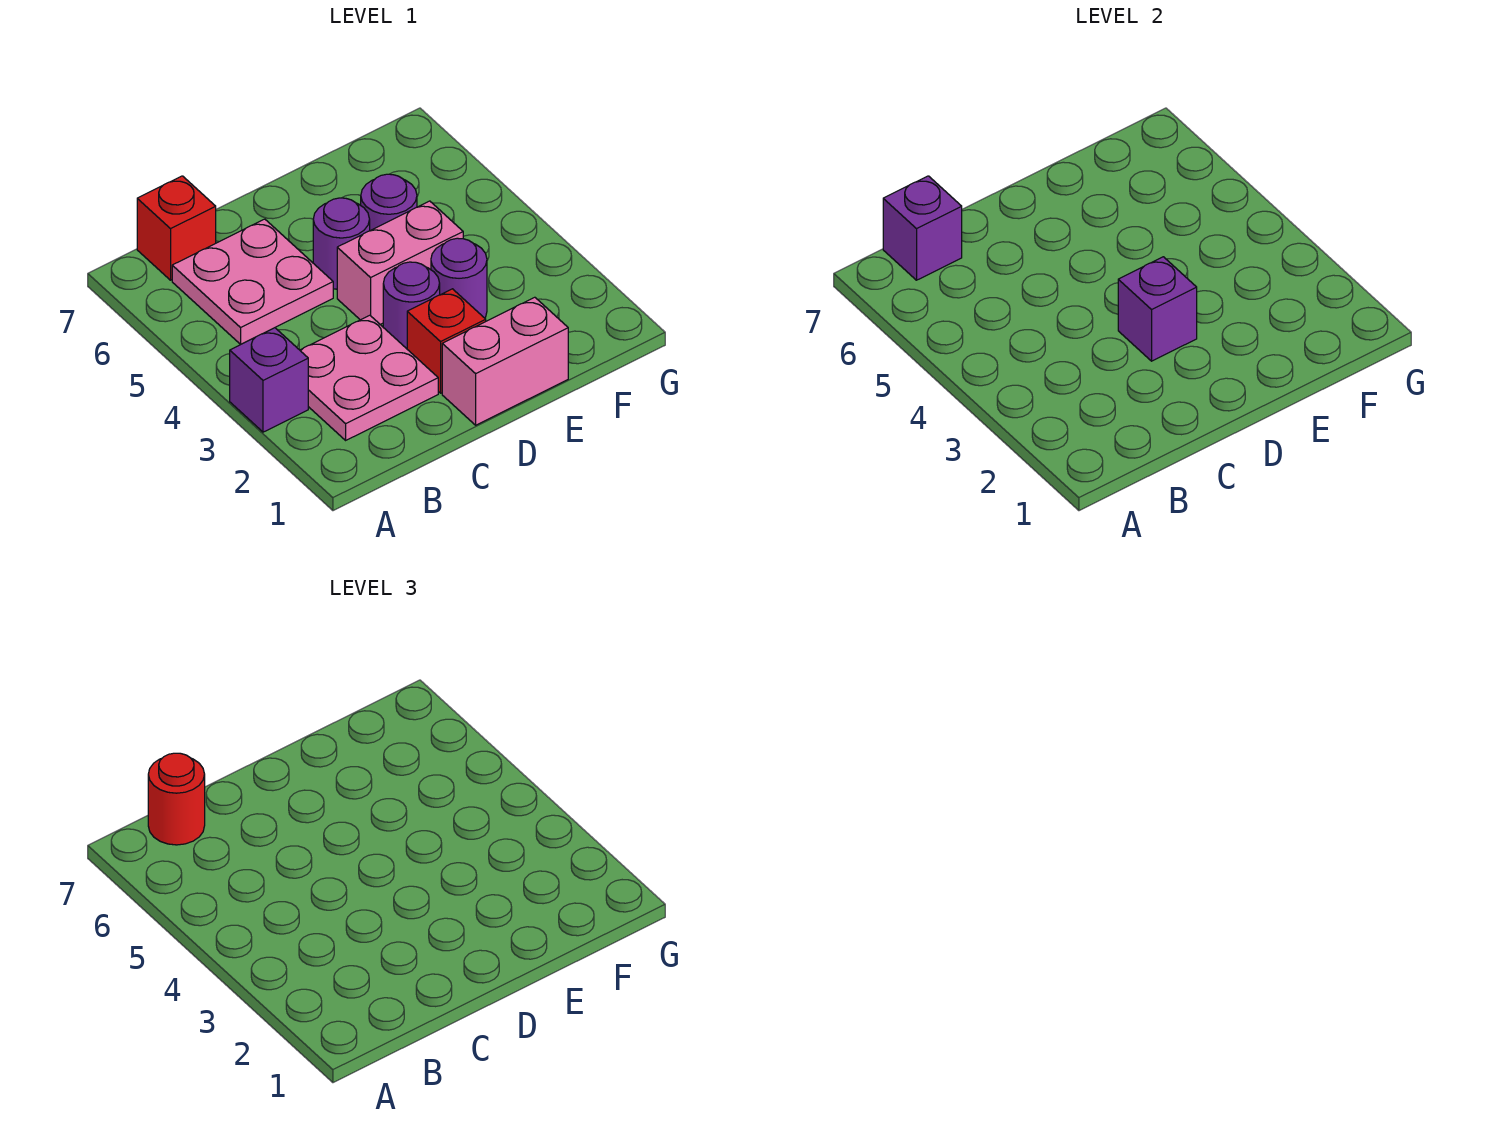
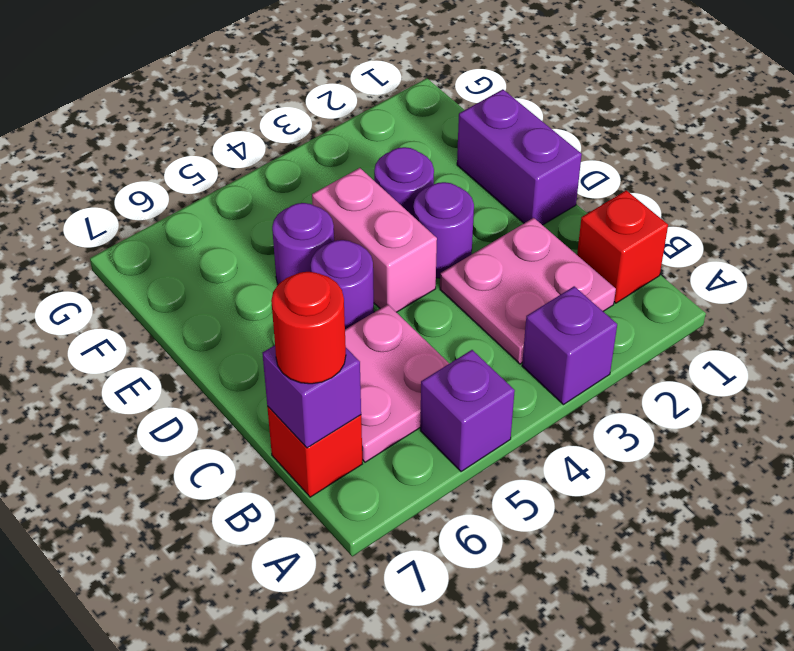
pink 1x2 brick [442,297,568,425] -> purple 1x2 brick [457,89,582,225]
red 1x1 brick [407,289,486,393] -> red 1x1 brick moved to [577,190,668,303]
purple 1x1 brick [1118,257,1197,361] -> purple 1x1 brick moved to [420,350,515,472]

